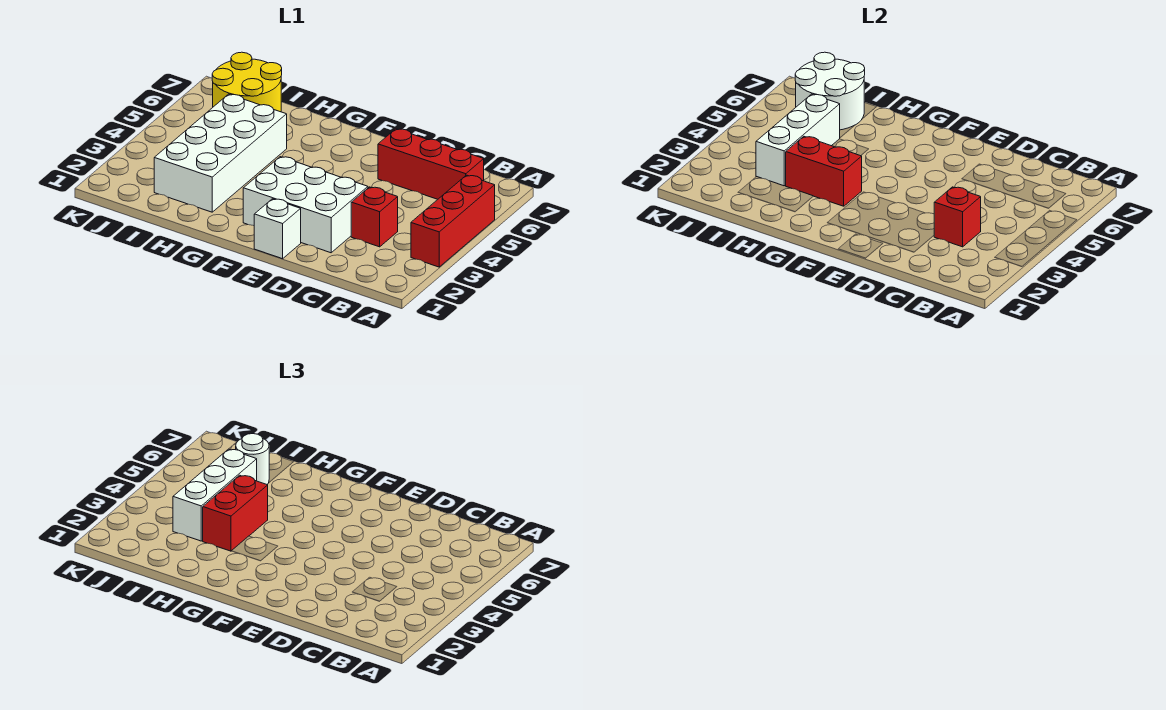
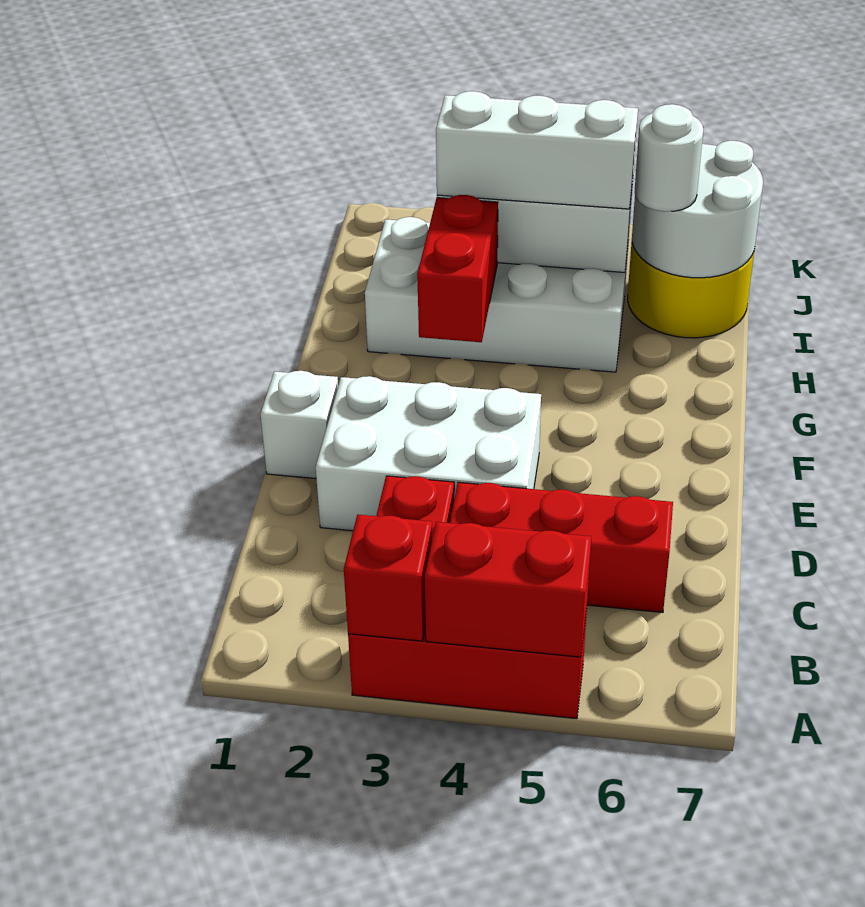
red 1x3 brick [378,129,484,199] -> red 1x3 brick turned to [450,482,673,613]
red 1x1 brick [934,187,981,247] -> red 1x1 brick moved to [344,515,432,641]
white 2x3 brick [243,157,368,253] -> white 2x3 brick turned to [316,376,541,531]
red 1x2 brick [203,475,268,551] -> red 1x2 brick moved to [425,522,591,657]

